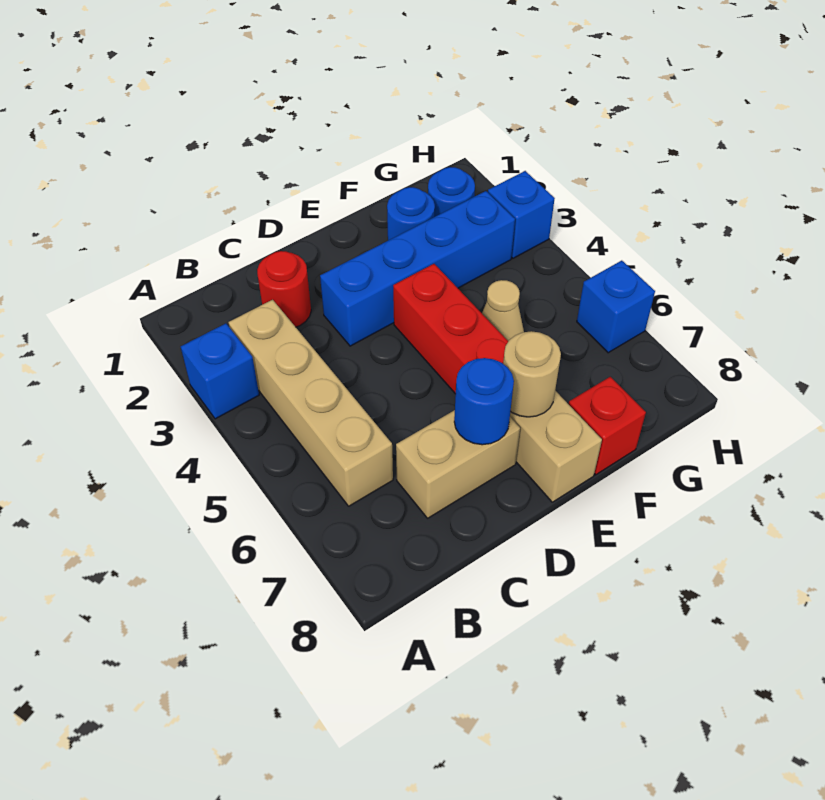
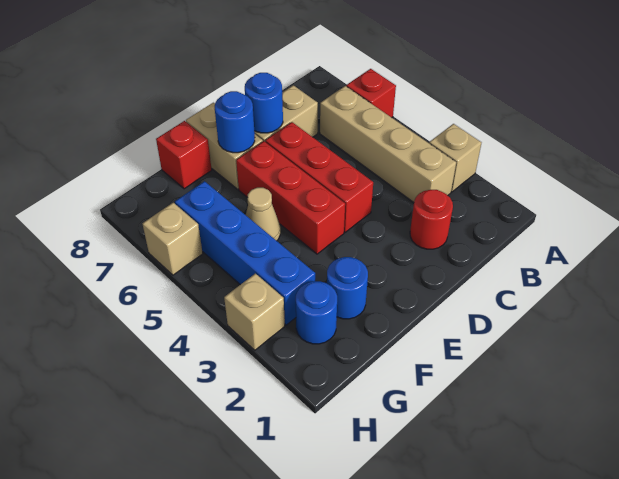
blue 1x1 brick [181,323,259,419] -> tan 1x1 brick [429,124,481,192]
none -> red 1x1 brick [346,69,396,118]
blue 1x4 brick [320,191,515,346] -> blue 1x4 brick turned to [175,181,315,325]
none -> red 1x3 brick [265,122,373,232]
tan 1x1 round brick [503,331,561,417] -> blue 1x1 round brick [215,91,255,153]
blue 1x1 brick [488,171,555,258] -> tan 1x1 brick [224,274,285,350]
blue 1x1 brick [577,261,655,353] -> tan 1x1 brick [143,203,203,275]

